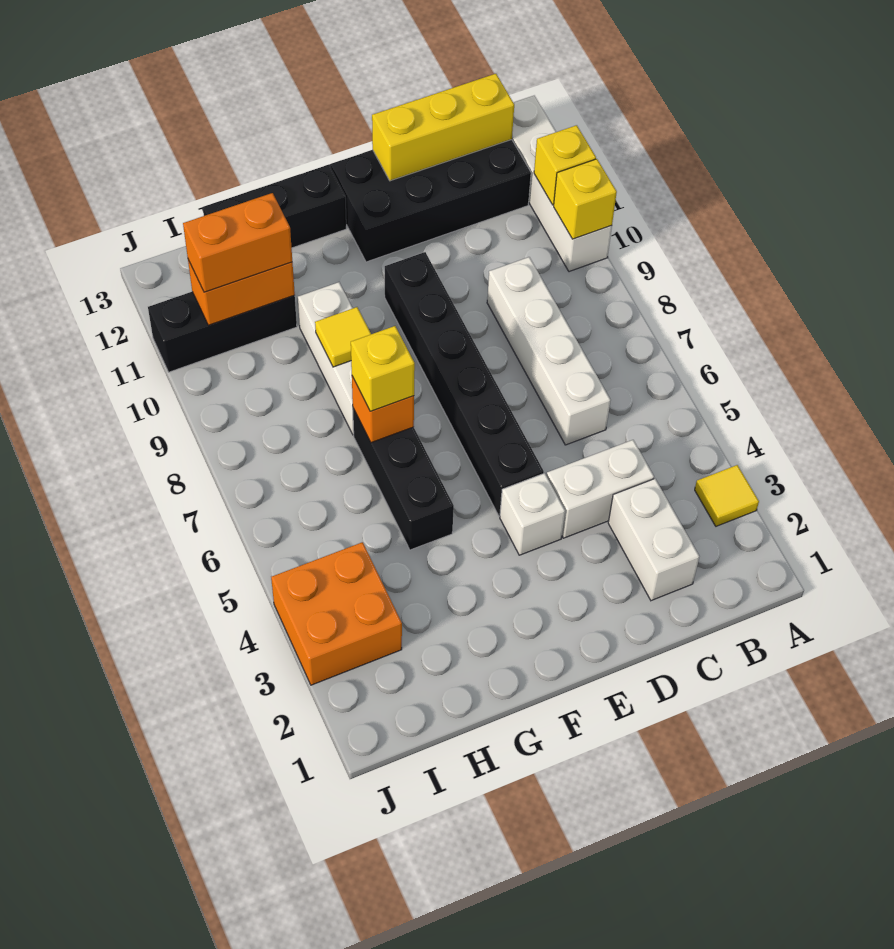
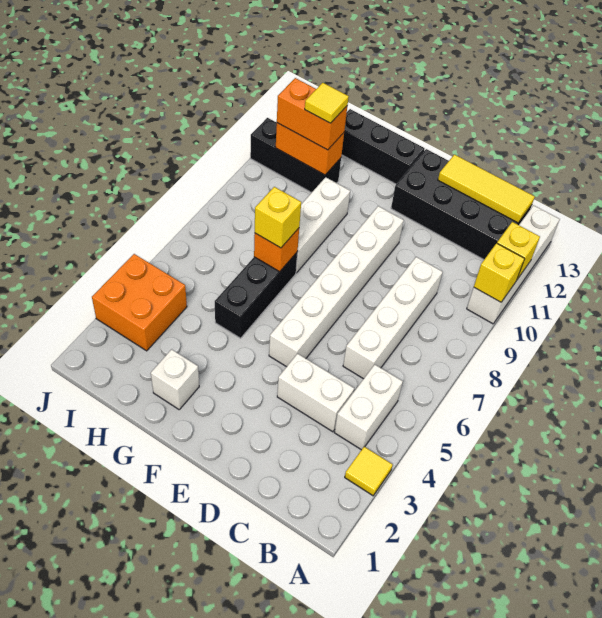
yellow 1x3 brick [372,74,514,181] -> yellow 1x3 tile [438,155,535,223]
white 1x2 brick [608,479,699,601] -> white 1x2 brick moved to [334,365,403,450]
white 1x1 brick [500,473,565,555] -> white 1x1 brick moved to [151,349,199,409]
black 1x6 brick [385,252,544,516] -> white 1x6 brick [269,206,404,367]
yellow 1x1 tile [315,307,371,367] -> yellow 1x1 tile moved to [305,83,349,123]

